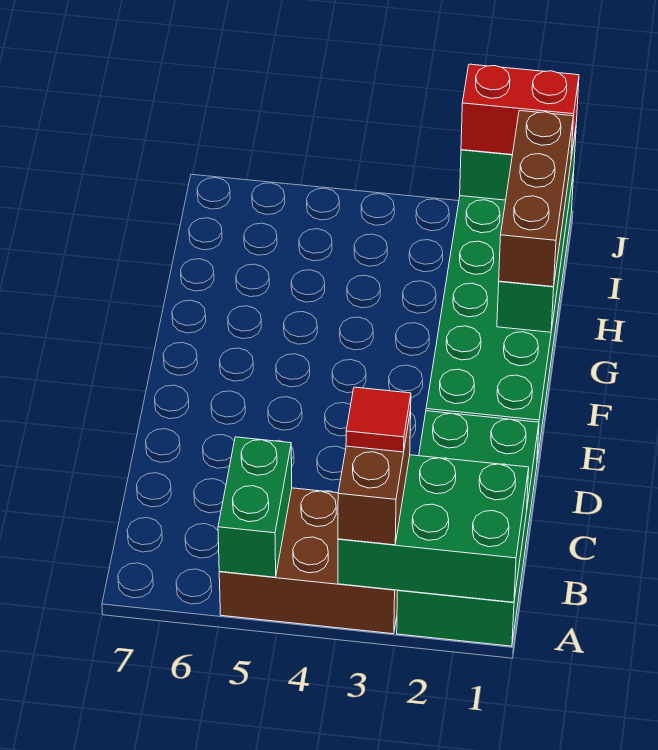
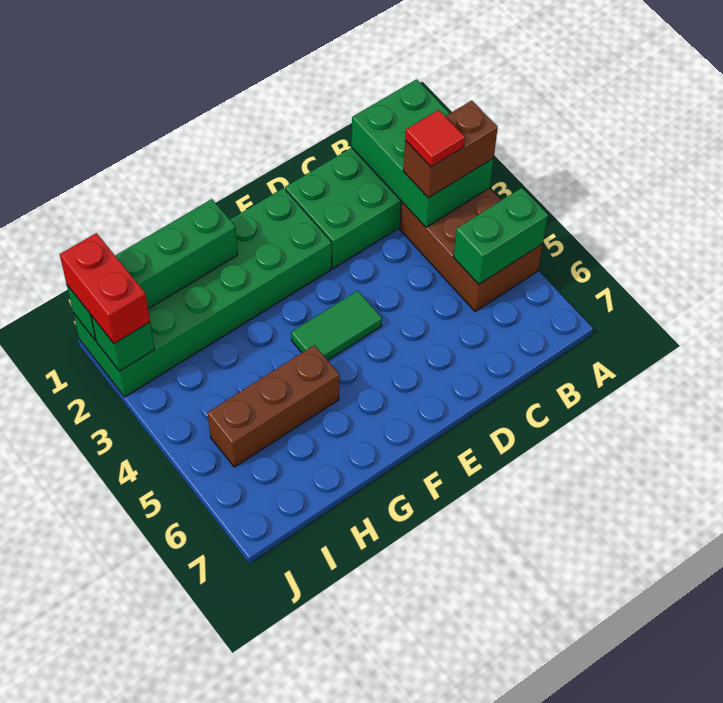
none -> green 1x2 tile [291,291,382,360]
brown 1x3 brick [499,111,573,287] -> brown 1x3 brick moved to [208,345,339,467]

